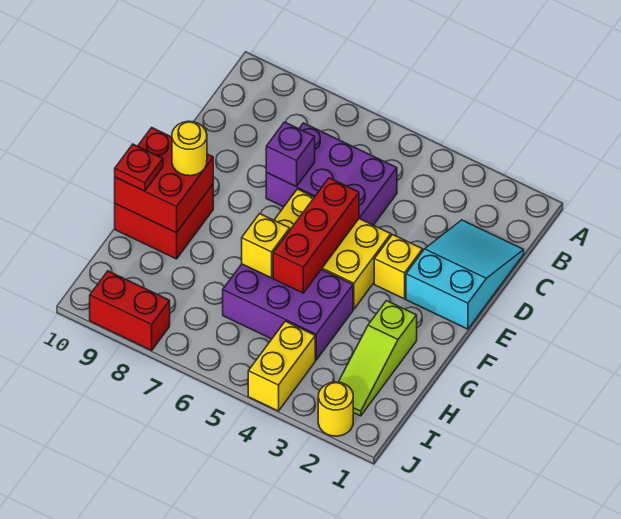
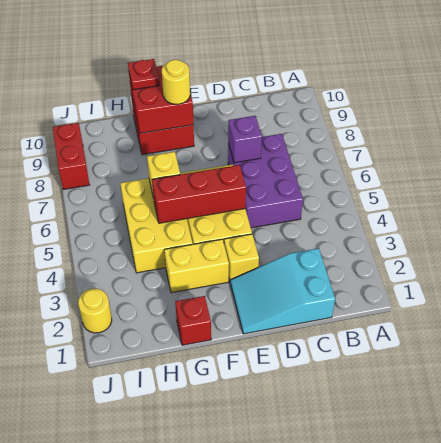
cyan 2x3 slope [406,220,524,329] -> cyan 2x3 slope turned to [230,248,335,334]
none -> red 1x1 brick [175,296,211,345]
lime 1x3 slope [339,301,417,416] -> none
purple 2x3 brick [223,264,353,360] -> yellow 2x3 brick [120,178,193,273]
yellow 1x2 brick [248,321,315,411] -> yellow 1x2 brick moved to [164,239,229,293]

